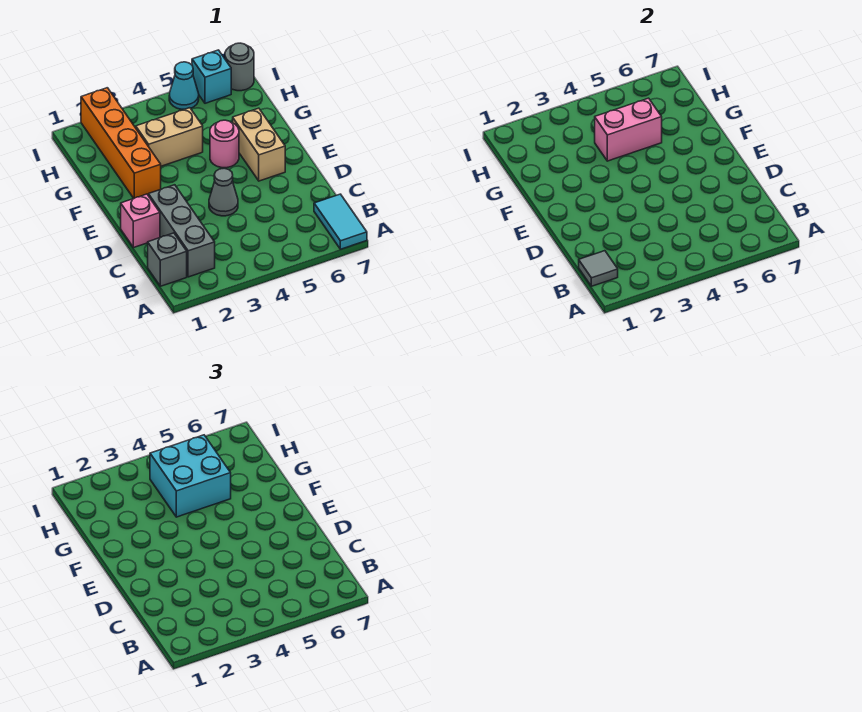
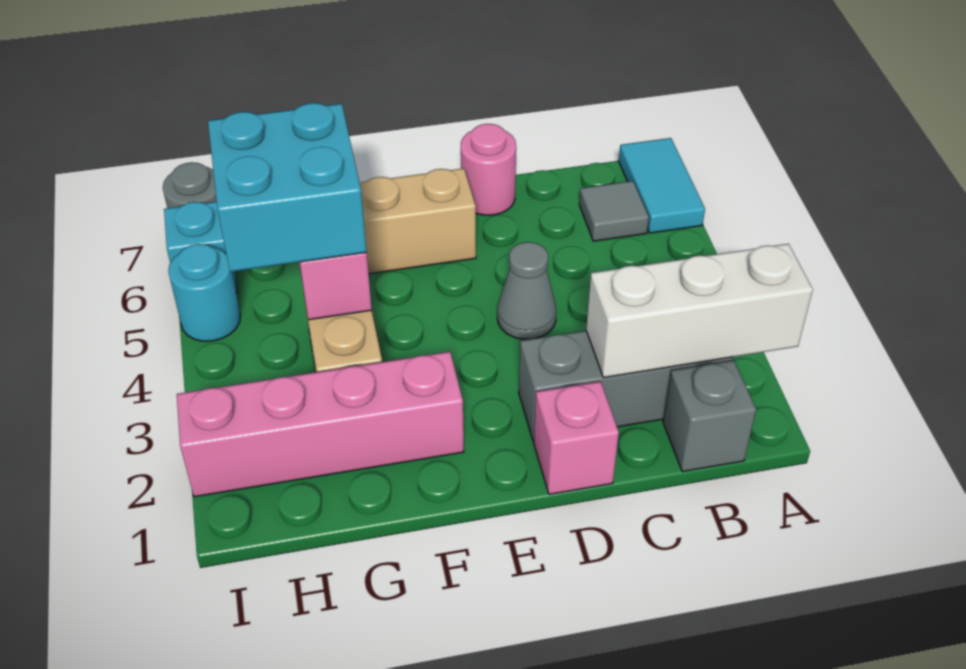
none -> white 1x3 brick [586,244,813,378]
cyan 1x2 tile [314,194,367,249] -> cyan 1x2 tile turned to [619,138,705,233]
grey 1x1 tile [579,251,618,286] -> grey 1x1 tile moved to [579,181,649,241]
orange 1x4 brick [81,88,161,198] -> pink 1x4 brick [177,352,464,497]
pink 1x1 round brick [210,120,239,168] -> pink 1x1 round brick moved to [461,124,516,215]
cyan 1x1 cone [169,62,199,109] -> cyan 1x1 round brick [168,244,240,341]

